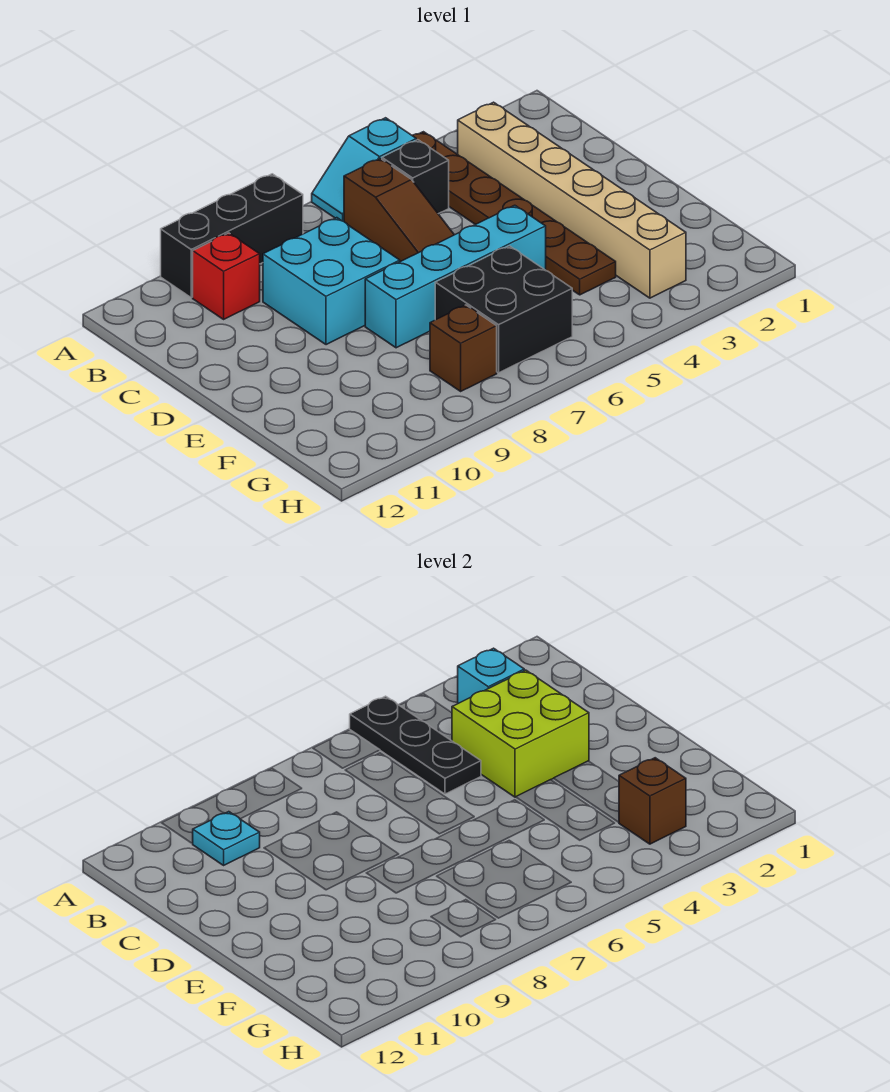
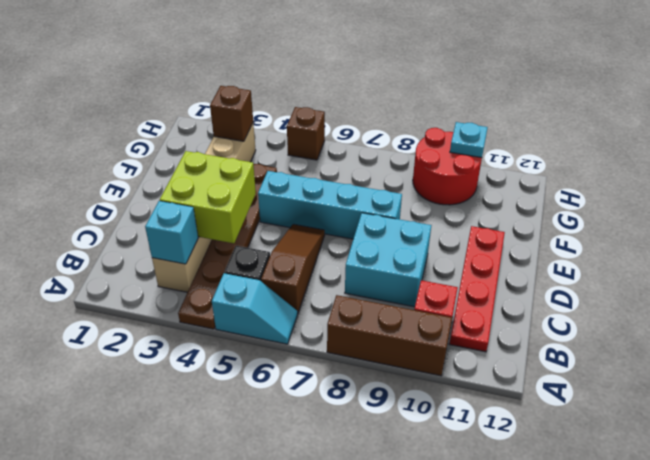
black 1x3 plate [350,696,481,794] -> none
black 1x3 brick [161,174,303,298] -> brown 1x3 brick [327,295,452,376]
cyan 1x1 plate [192,812,260,865] -> cyan 1x1 plate moved to [450,122,488,158]
none -> red 1x4 plate [449,226,505,352]
black 2x2 brick [435,246,572,373] -> none
brown 1x1 brick [430,305,497,391] -> brown 1x1 brick moved to [287,107,325,160]
none -> red 2x2 round brick [413,128,482,205]

